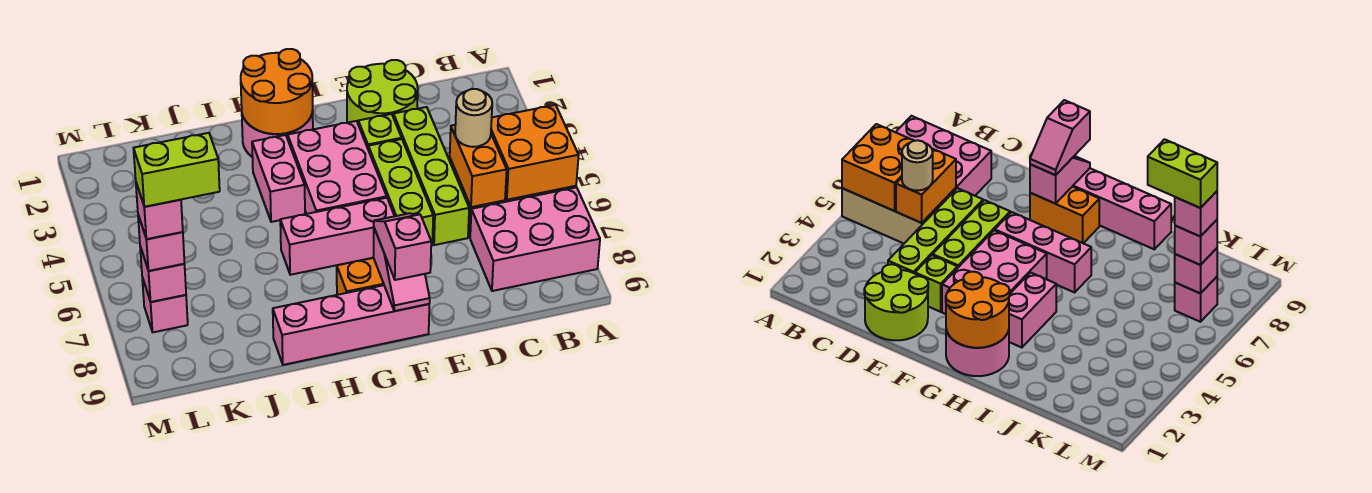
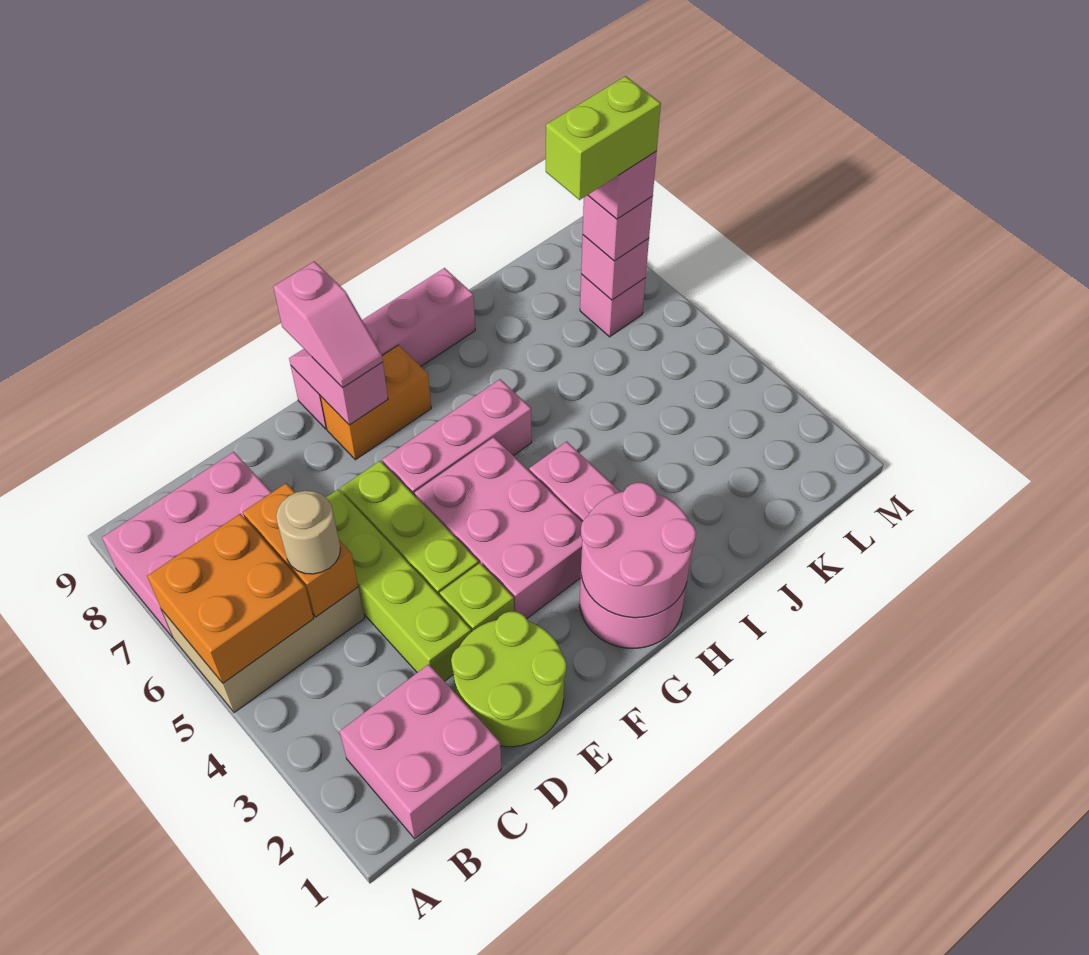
none -> pink 2x2 brick [340,664,501,839]
orange 2x2 round brick [241,49,313,134] -> pink 2x2 round brick [581,483,696,618]

